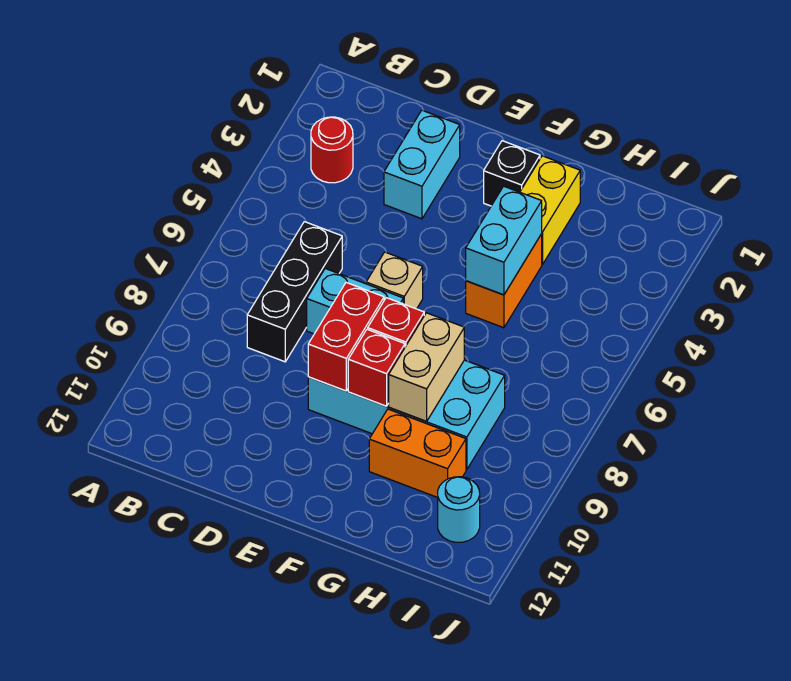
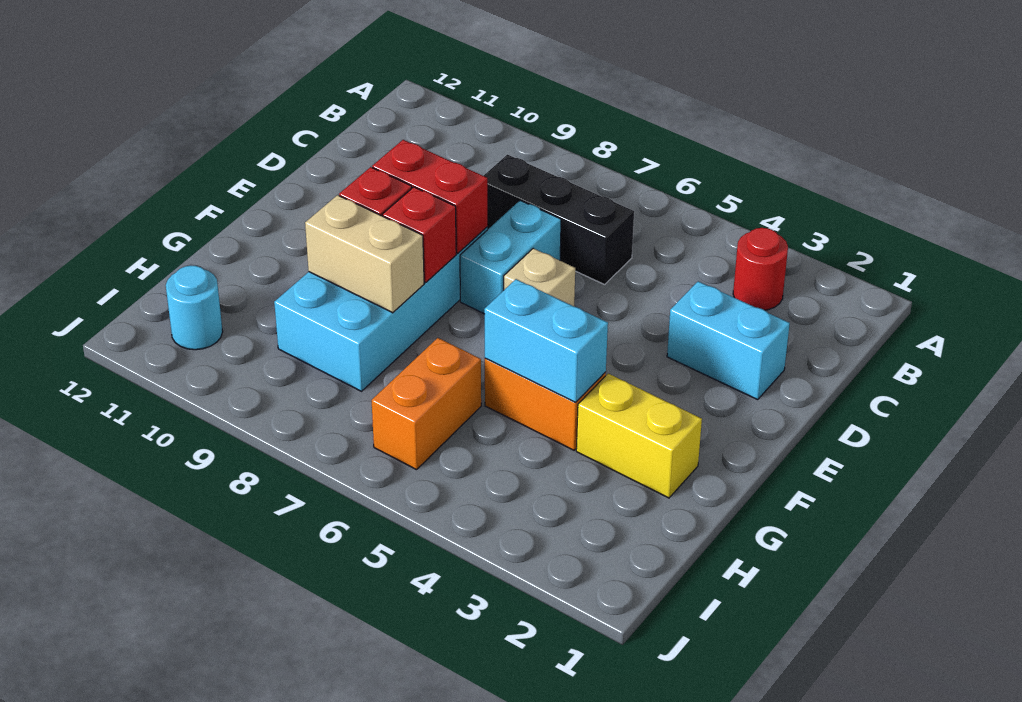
black 1x1 brick [484,141,540,206] -> none
orange 1x2 brick [369,409,466,498] -> orange 1x2 brick moved to [372,338,481,470]

